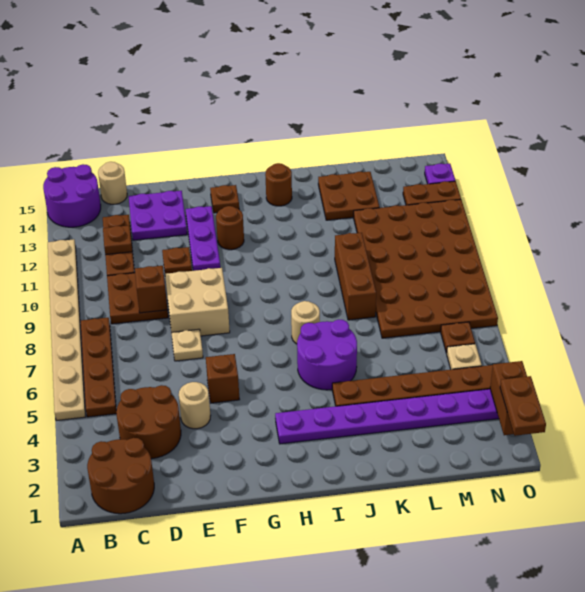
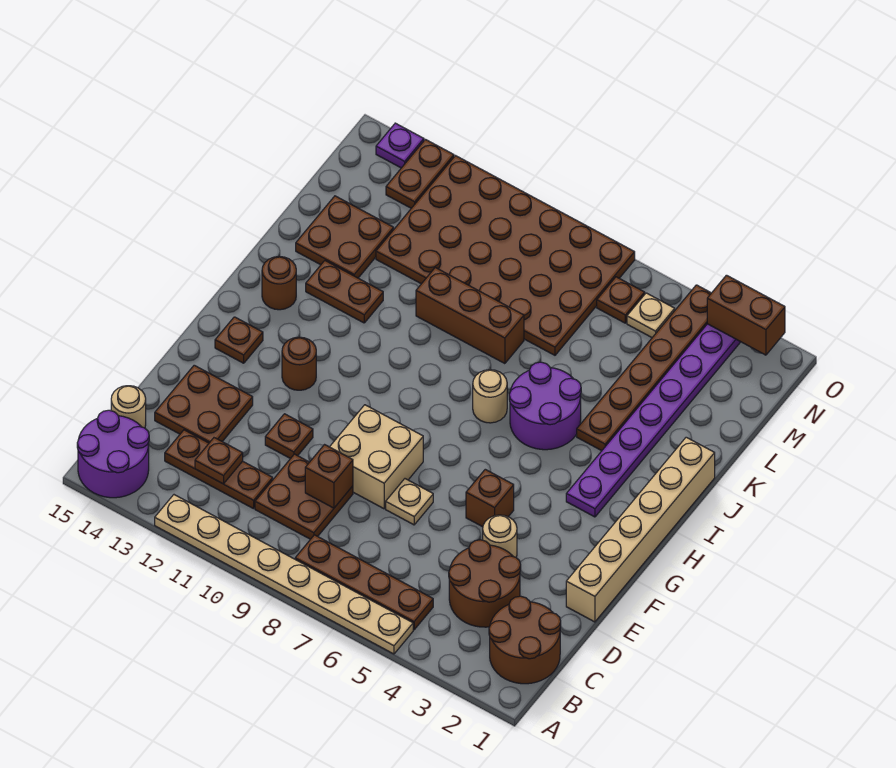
purple 2x2 plate [129,191,187,240] -> brown 2x2 plate [155,365,253,443]
none -> tan 1x6 brick [566,437,715,622]
purple 1x3 plate [186,206,220,271] -> none
brown 1x2 plate [500,376,546,436] -> brown 1x2 plate moved to [306,261,383,323]

